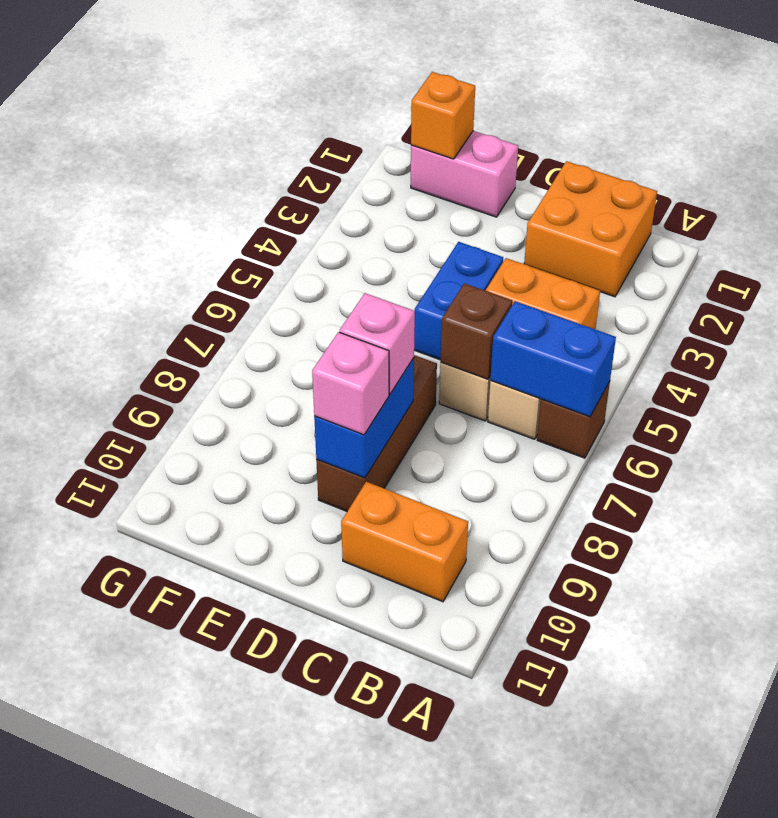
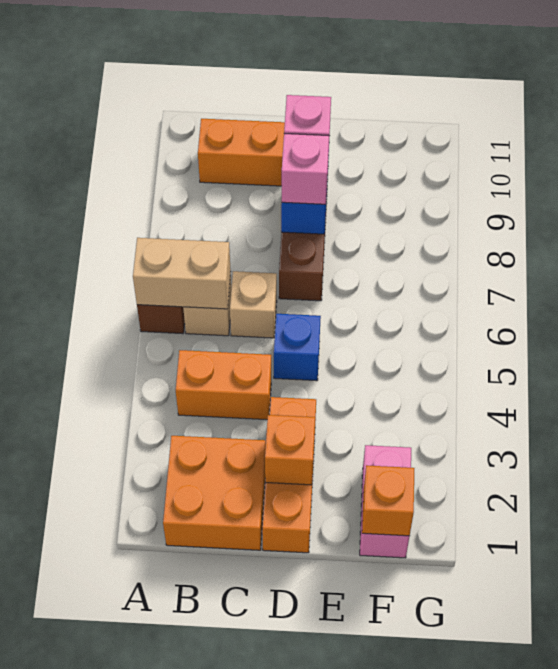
blue 1x2 brick [490,301,616,417] -> tan 1x2 brick [133,238,231,309]
brown 1x1 brick [441,283,512,379] -> none
none -> orange 1x3 brick [262,397,316,553]
none -> orange 1x1 brick [265,415,315,485]
blue 1x2 brick [414,242,503,360] -> blue 1x1 brick [274,314,321,381]
pink 1x2 brick [411,131,518,217] -> pink 1x2 brick turned to [360,445,411,558]

